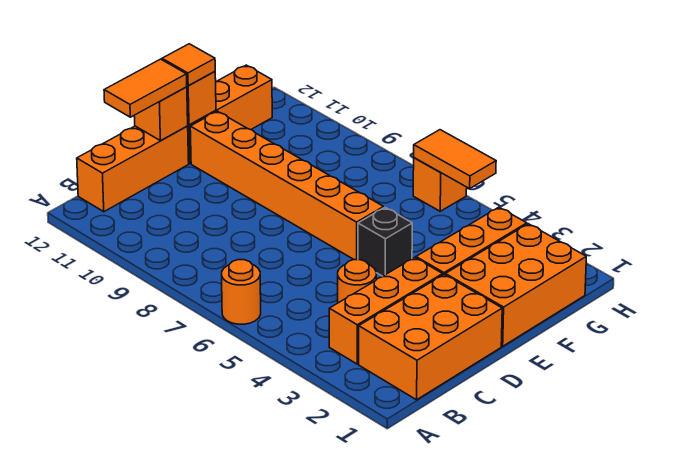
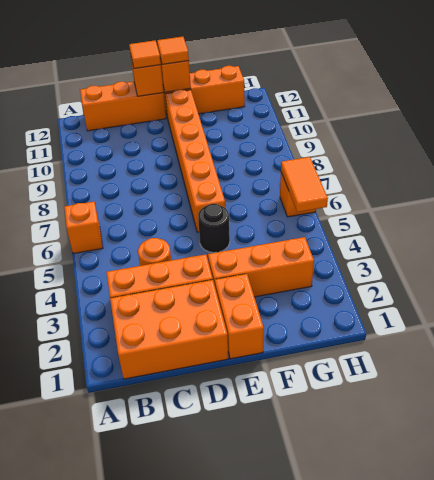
orange 1x1 round brick [222,260,261,324] -> orange 1x1 brick [64,202,103,254]
orange 1x2 tile [104,59,187,117] -> orange 1x1 tile [129,40,161,69]
orange 2x3 brick [445,224,586,346] -> orange 1x2 brick [215,274,264,359]
black 1x1 brick [358,208,412,276] -> black 1x1 round brick [198,204,230,253]

